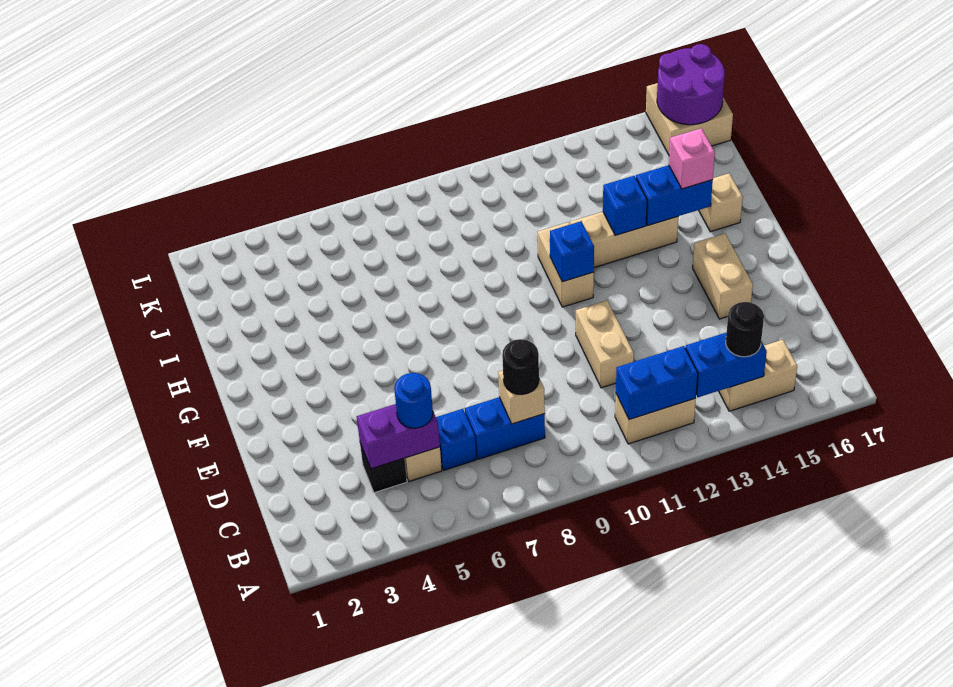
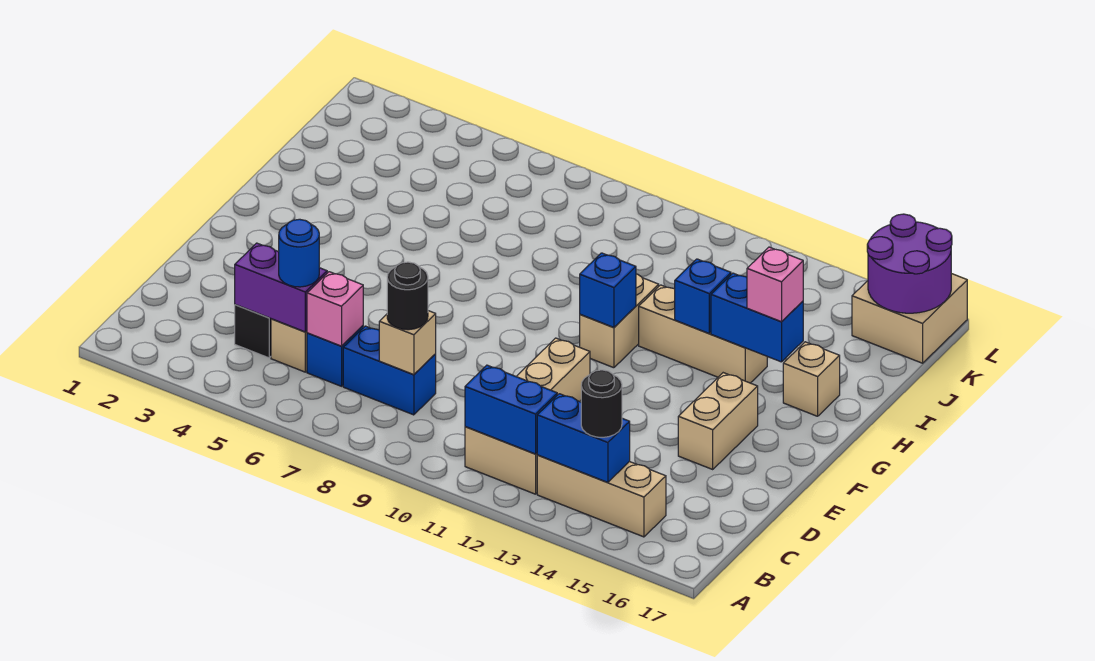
tan 1x2 brick [719,340,797,411] -> tan 1x3 brick [537,455,666,537]
none -> pink 1x1 brick [307,272,363,346]

